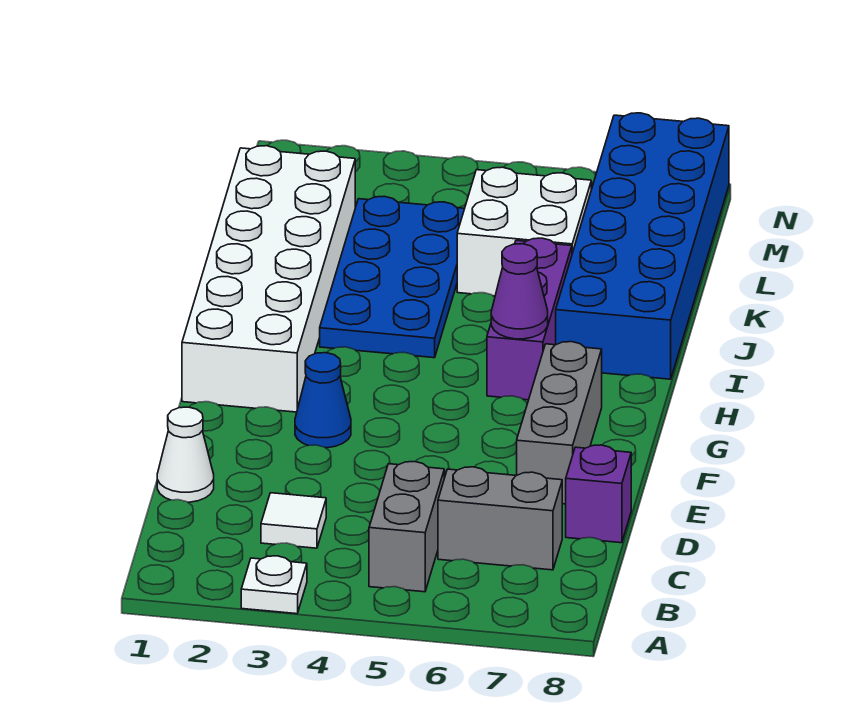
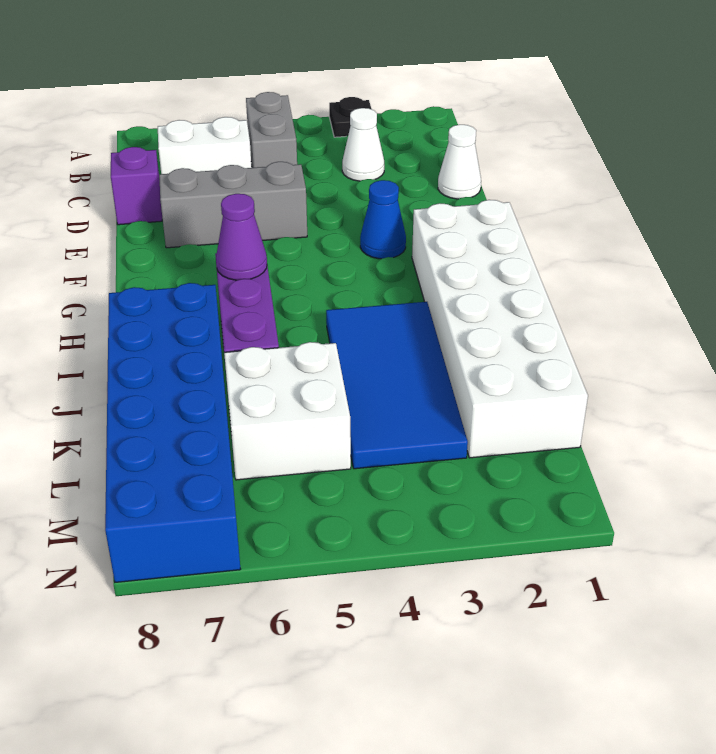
white 1x1 plate [241,556,307,614] -> black 1x1 plate [329,97,371,137]
white 1x1 tile [261,493,326,548] -> white 1x1 cone [342,108,384,181]
grey 1x2 brick [438,467,562,570] -> white 1x2 brick [158,117,251,174]
grey 1x3 brick [517,342,602,504] -> grey 1x3 brick turned to [159,162,307,248]
blue 2x4 plate [320,196,465,358] -> blue 2x4 tile [326,302,468,469]

